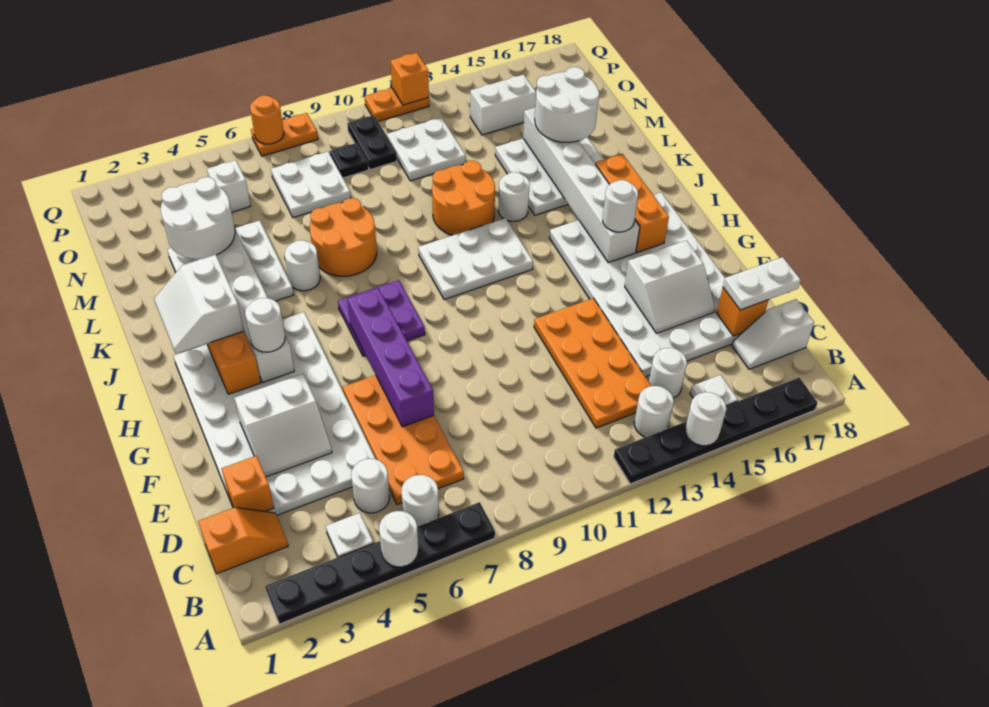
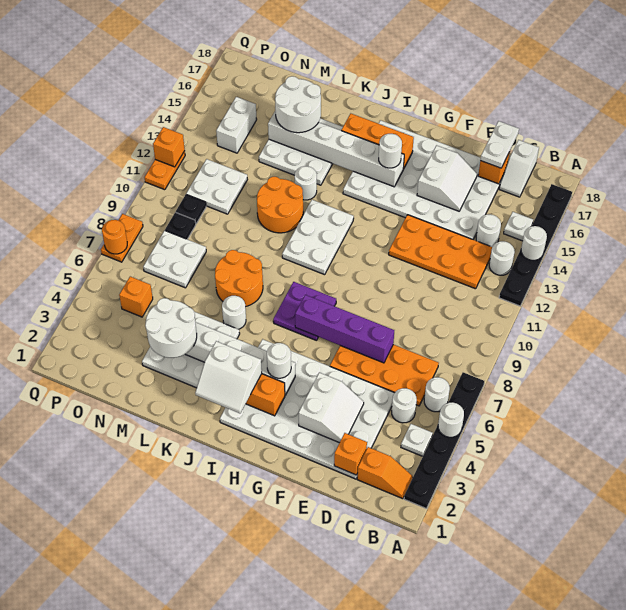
orange 1x2 slope [198,507,288,574] -> orange 1x2 slope turned to [357,447,413,499]
white 1x1 brick [207,160,250,212] -> orange 1x1 brick [119,277,153,317]
black 1x2 plate [347,115,397,170] -> black 1x1 plate [176,195,206,223]

